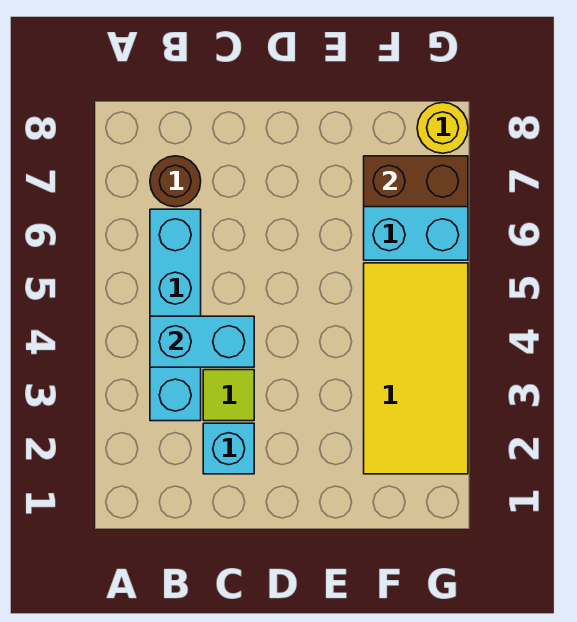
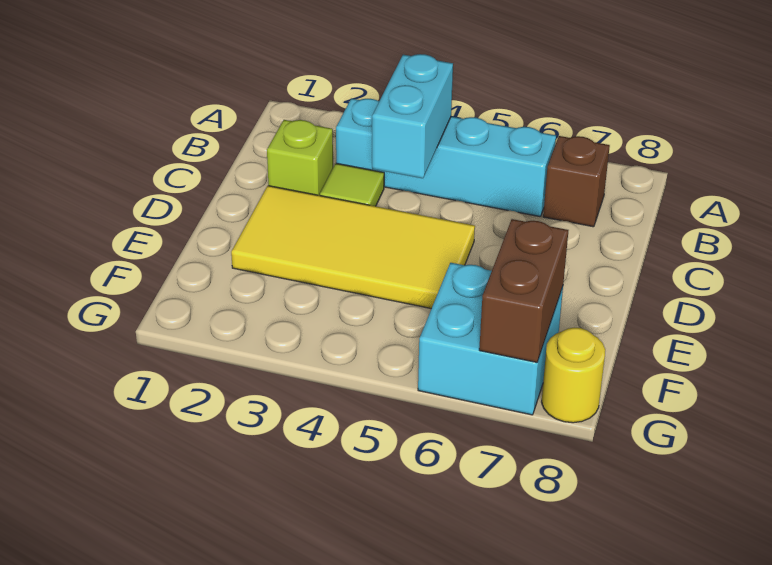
brown 1x1 round brick [150,156,201,207] -> brown 1x1 brick [543,136,610,227]
cyan 1x1 brick [203,423,254,474] -> lime 1x1 brick [267,120,333,196]
yellow 2x4 tile [364,263,468,474] -> yellow 2x4 tile moved to [231,186,475,309]

